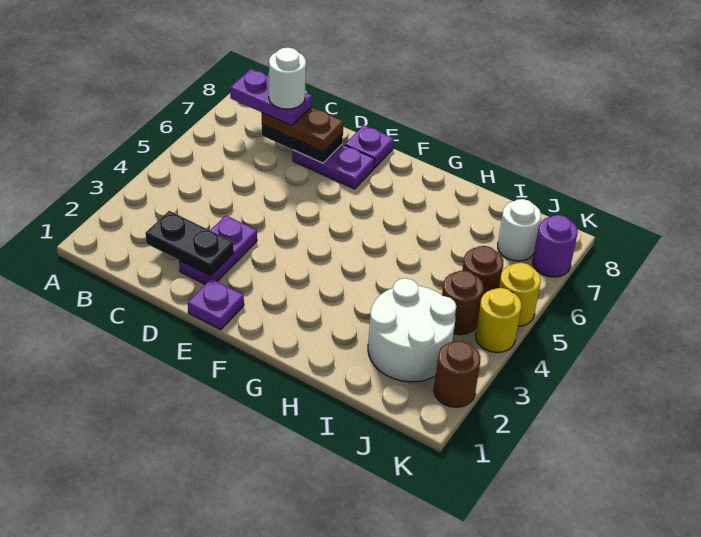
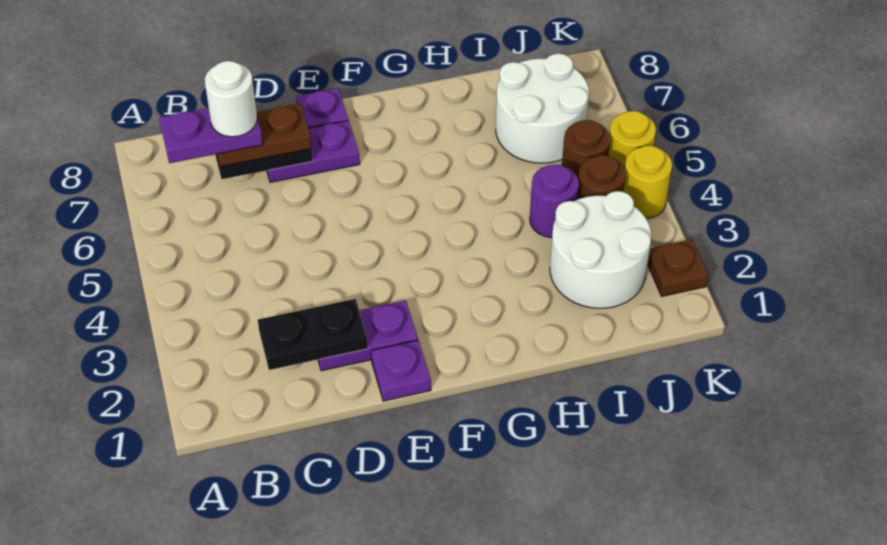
purple 1x2 plate [179,215,257,284] -> purple 1x2 plate turned to [318,300,418,371]
white 1x1 round brick [498,199,541,261] -> white 2x2 round brick [496,54,589,163]
brown 1x1 round brick [434,341,481,407] -> brown 1x1 plate [648,239,708,296]
purple 1x1 round brick [533,215,578,277] -> purple 1x1 round brick moved to [530,165,579,238]

